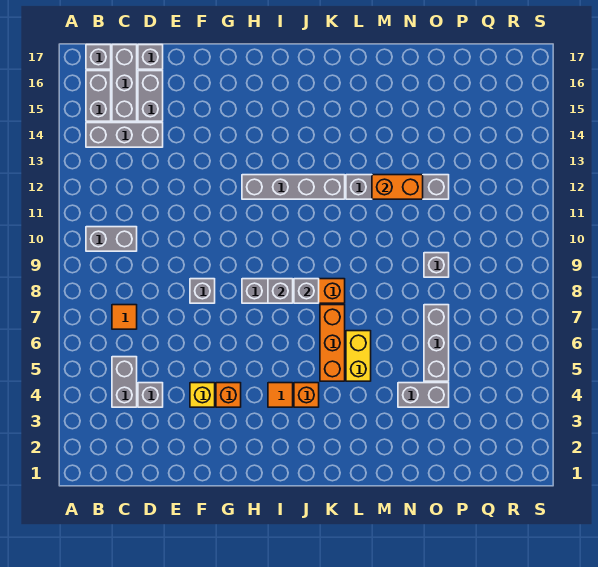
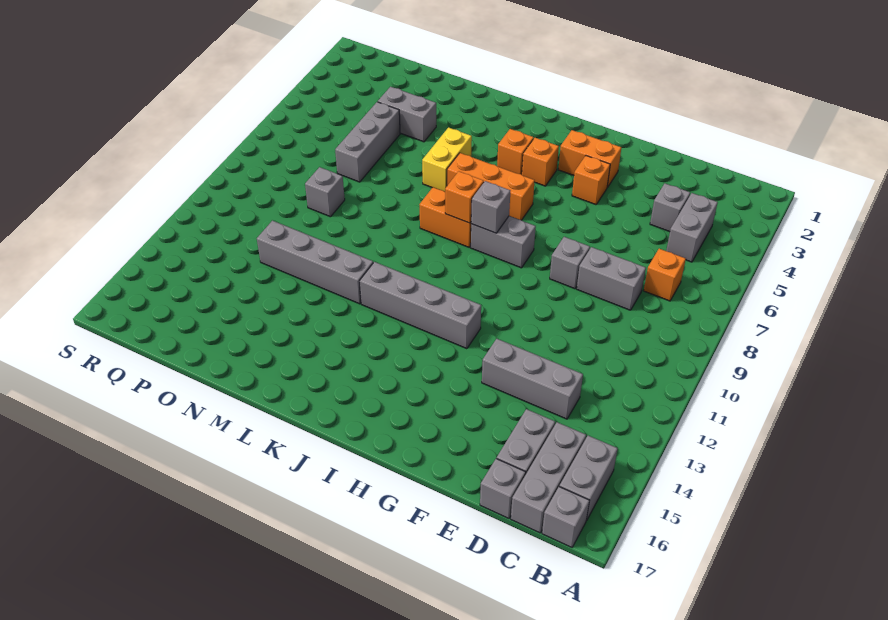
grey 1x2 brick [86,227,137,251] -> grey 1x2 brick moved to [577,247,646,310]
grey 1x3 brick [86,123,163,147] -> grey 1x3 brick moved to [482,339,583,419]
orange 1x1 tile [112,305,137,329] -> orange 1x1 brick [644,249,686,301]
yellow 1x1 brick [190,383,215,407] -> none
orange 1x1 tile [268,383,293,407] -> orange 1x1 brick [522,138,559,186]
grey 1x1 brick [294,279,319,303] -> orange 1x1 brick [445,171,484,223]
orange 1x3 brick [320,305,345,381] -> orange 1x3 brick turned to [447,153,535,220]
orange 1x2 brick [372,175,423,199] -> orange 1x2 brick moved to [558,130,621,187]

